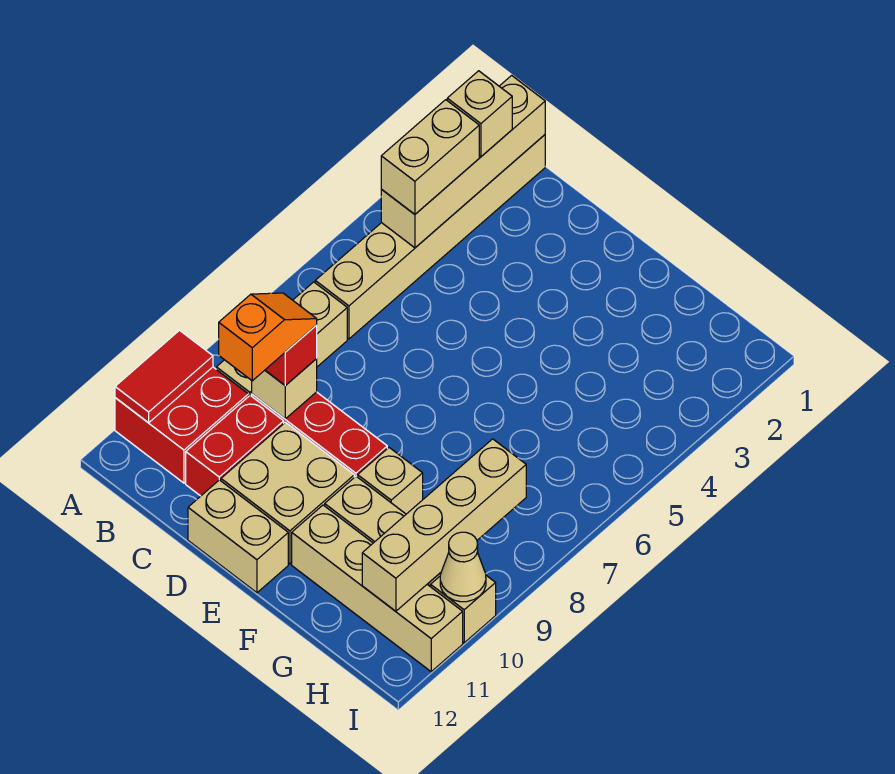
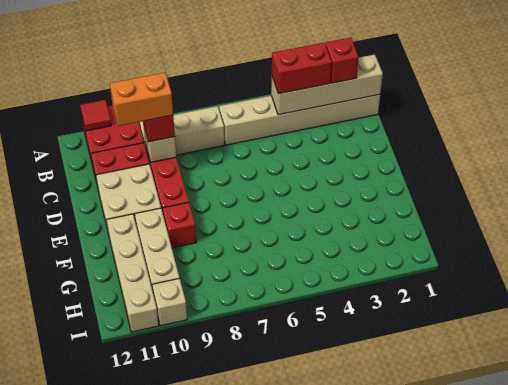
red 1x2 tile [115,330,213,423] -> red 1x1 tile [80,100,111,131]
tan 1x1 brick [447,71,512,157] -> red 1x1 brick [326,37,359,83]
tan 1x2 brick [381,100,479,214] -> red 1x2 brick [272,43,332,94]
orange 1x2 slope [219,293,317,381] -> orange 1x2 brick [110,73,173,126]
tan 1x2 brick [188,480,288,593] -> none
tan 1x1 brick [358,448,423,514] -> red 1x1 brick [163,202,196,248]
tan 1x4 brick [362,439,526,611] -> none
tan 1x1 cone [440,532,486,602] -> none

